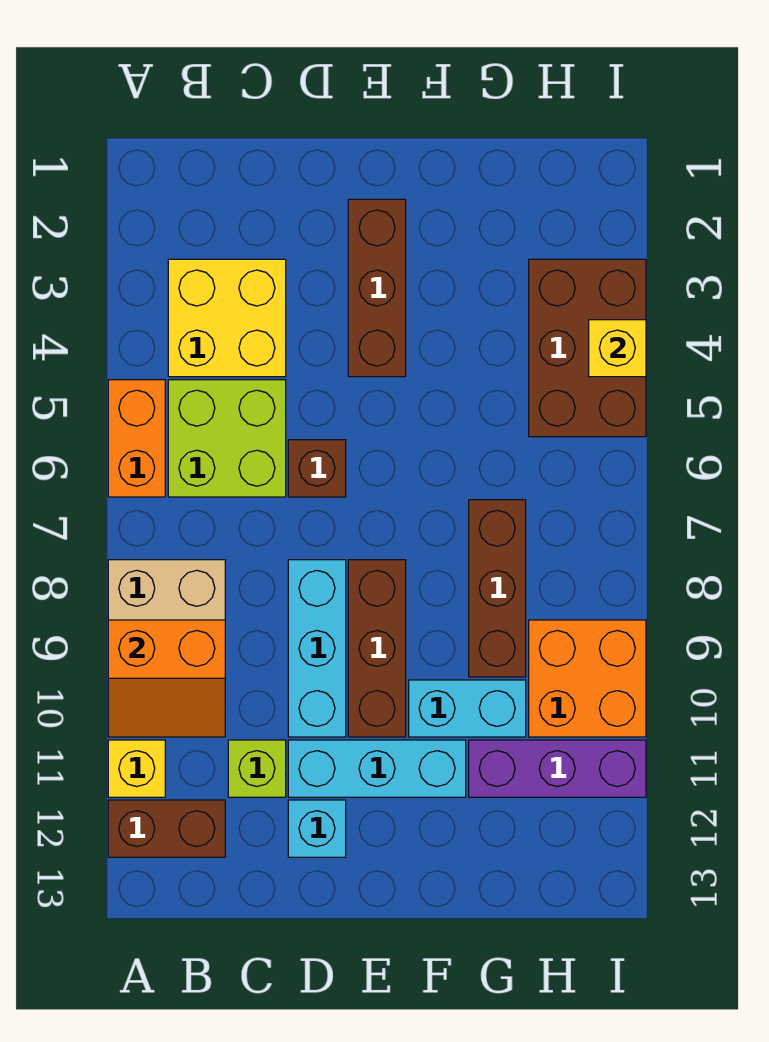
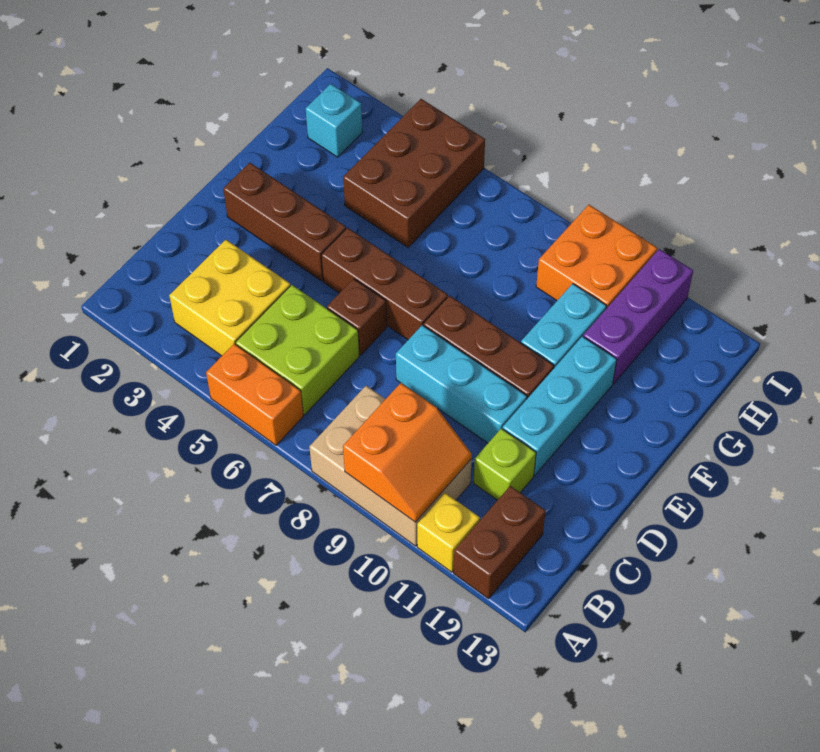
cyan 1x1 brick [288,800,346,857] -> cyan 1x1 brick moved to [306,84,362,157]
brown 1x3 brick [469,500,526,677] -> brown 1x3 brick moved to [321,228,448,340]
brown 2x3 brick [529,259,646,437] -> brown 2x3 brick turned to [343,99,485,247]
yellow 1x1 brick [589,320,646,377] -> none

